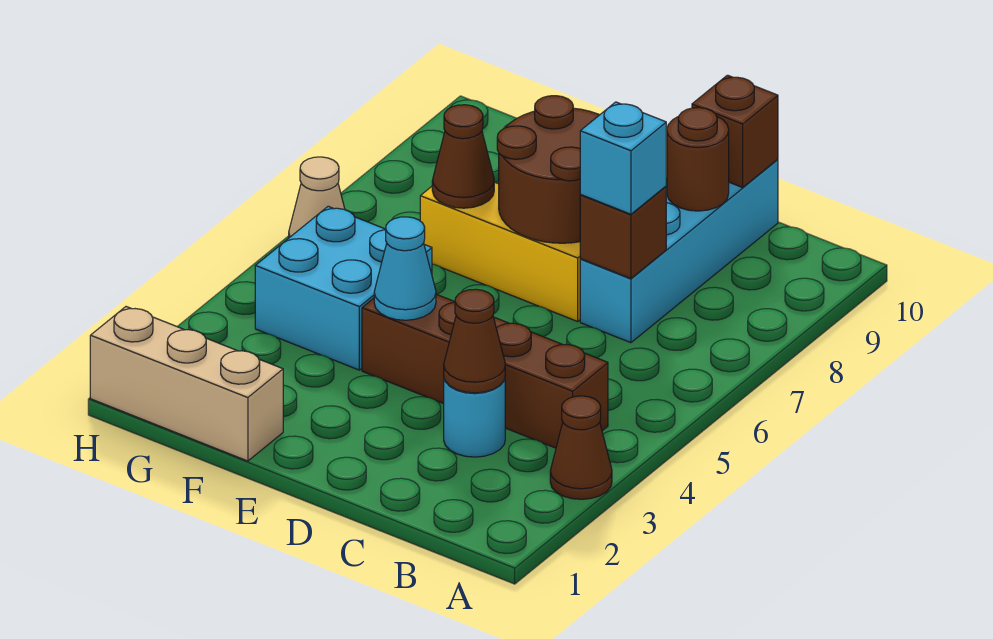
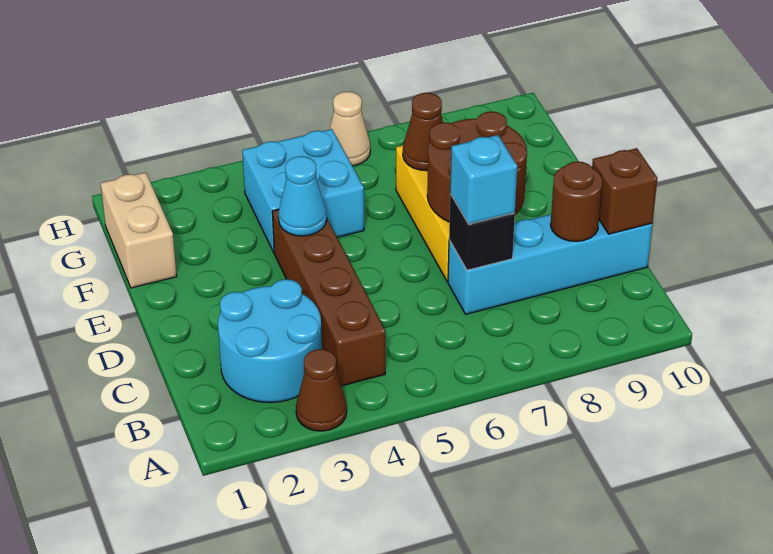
cyan 1x1 round brick [444,379,505,457] -> cyan 2x2 round brick [218,279,322,403]
brown 1x1 cone [444,289,505,393] -> none
brown 1x1 brick [580,186,666,278] -> black 1x1 brick [449,194,515,270]
tan 1x3 brick [90,307,283,461] -> tan 1x2 brick [101,172,177,288]

